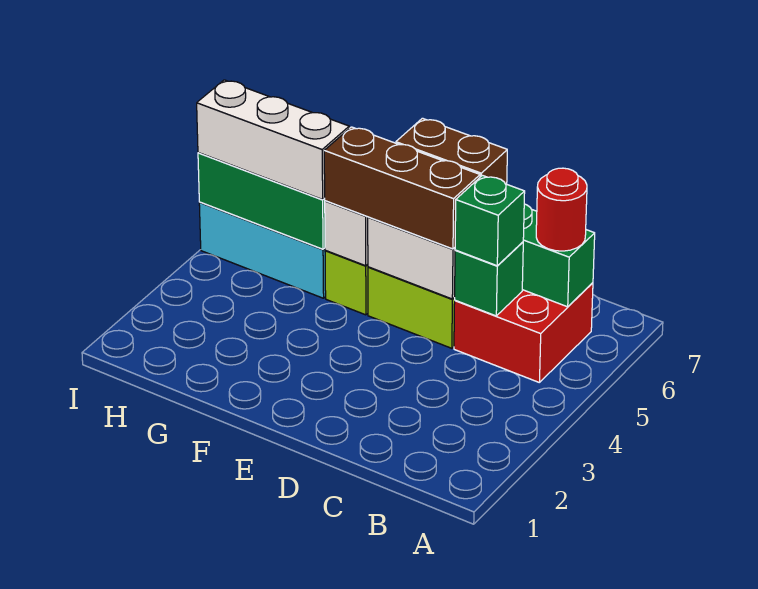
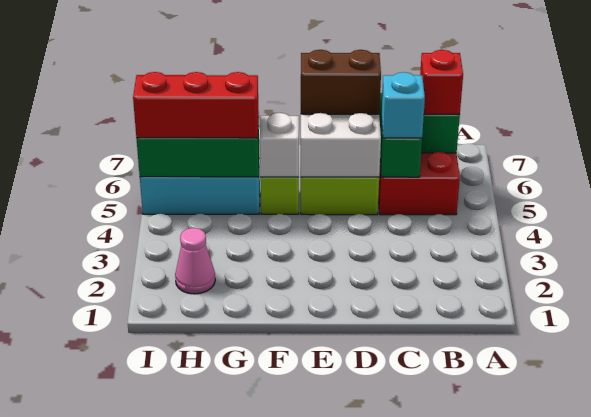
red 1x1 round brick [536,168,587,251] -> red 1x1 brick [420,50,463,115]
green 1x1 brick [455,175,525,266] -> cyan 1x1 brick [381,72,425,138]
brown 1x3 brick [324,127,480,249] -> none
white 1x3 brick [197,80,349,200] -> red 1x3 brick [133,72,259,138]
none -> pink 1x1 cone [175,228,215,294]

